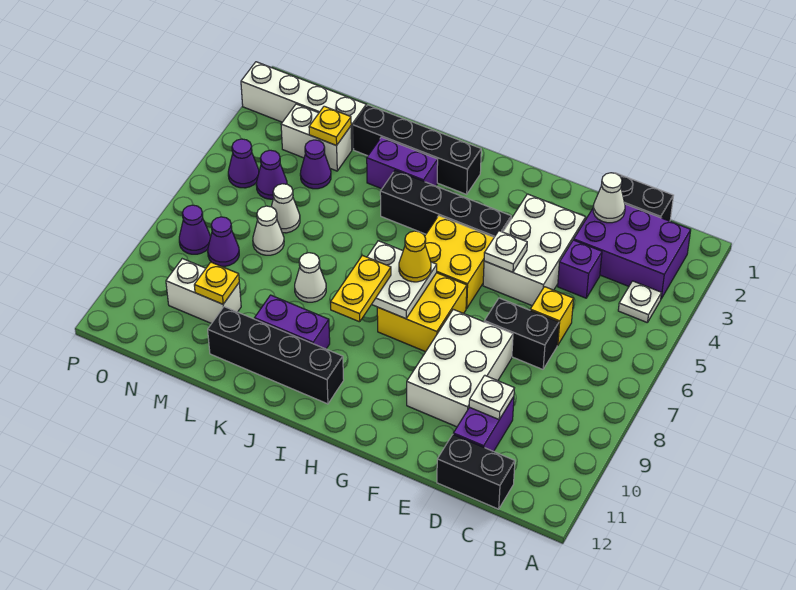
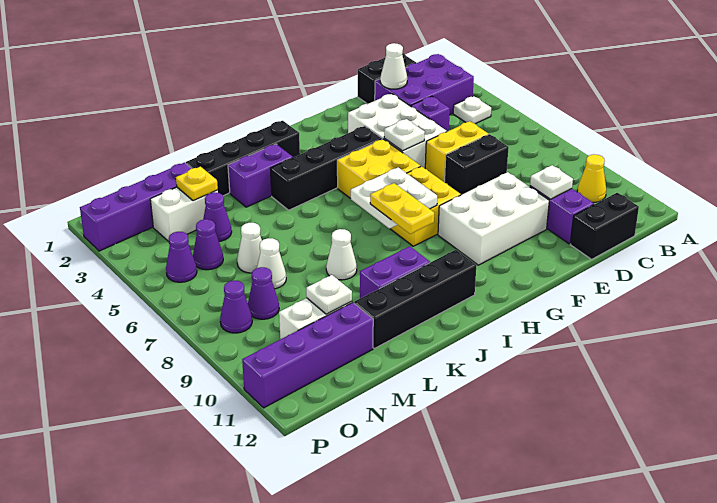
yellow 1x1 brick [530,287,574,346] -> yellow 1x2 brick [425,121,488,182]
white 2x3 brick [407,309,513,427] -> white 2x3 brick turned to [438,172,549,265]
yellow 1x1 cone [399,231,431,282] -> yellow 1x1 cone moved to [577,154,606,202]
white 1x4 brick [241,62,366,149] -> purple 1x4 brick [80,163,192,251]
yellow 1x1 plate [194,262,239,304] -> white 1x1 plate [306,275,352,314]
none -> purple 1x4 brick [242,303,373,408]

